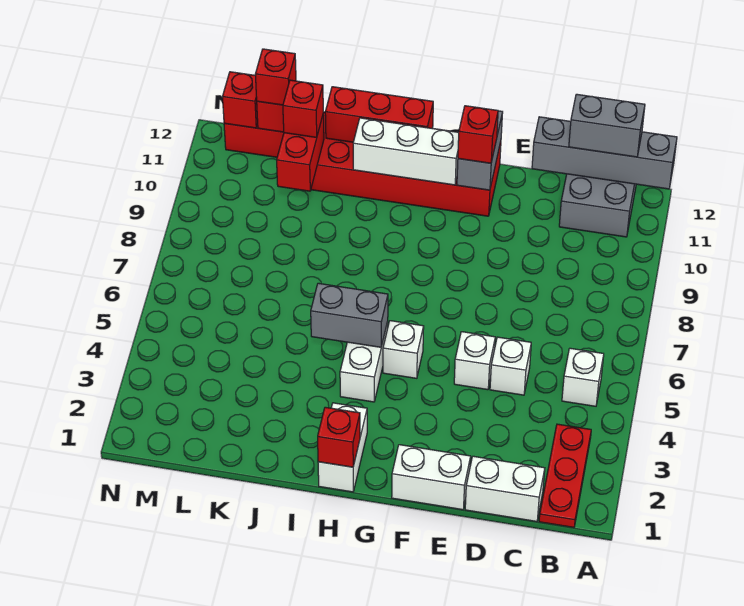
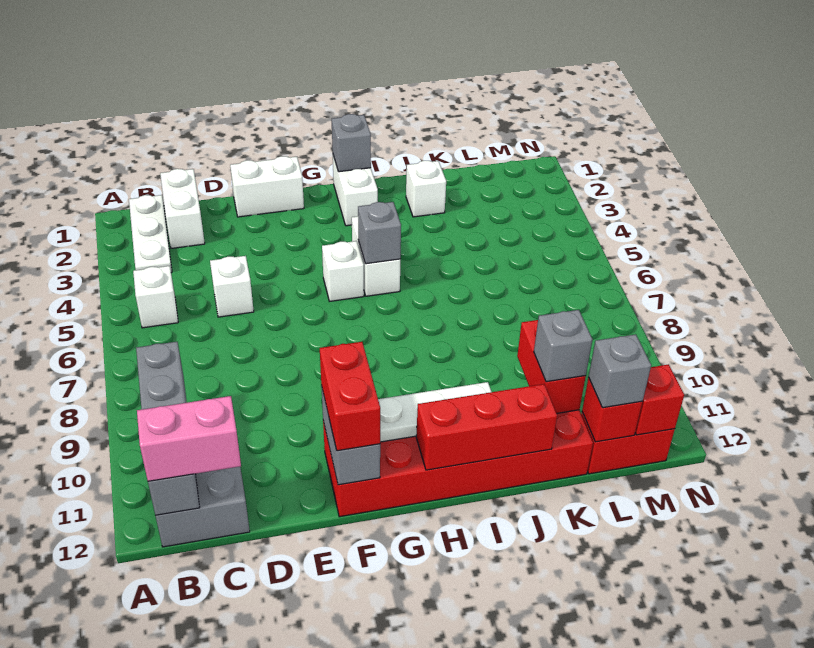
grey 1x4 brick [532,117,677,189] -> grey 1x4 brick turned to [136,342,200,515]
red 1x3 plate [539,424,591,527] -> white 1x3 plate [129,195,172,273]
grey 1x2 brick [569,94,645,157] -> pink 1x2 brick [137,396,241,481]
white 1x2 brick [465,456,545,521] -> white 1x2 brick turned to [160,169,205,248]
white 1x1 brick [454,332,495,390] -> white 1x1 brick moved to [406,161,446,217]
red 1x1 brick [458,106,498,163] -> red 1x2 brick [320,342,380,451]
white 1x3 brick [353,118,459,185] -> white 1x3 plate [378,382,491,442]
red 1x1 brick [318,407,360,467] -> grey 1x1 brick [332,114,371,172]
grey 1x2 brick [311,283,388,347] -> grey 1x1 brick [358,202,401,264]
red 1x1 brick [283,80,323,137] -> grey 1x1 brick [534,310,592,382]
red 1x1 brick [255,49,296,105] -> grey 1x1 brick [589,334,651,408]

